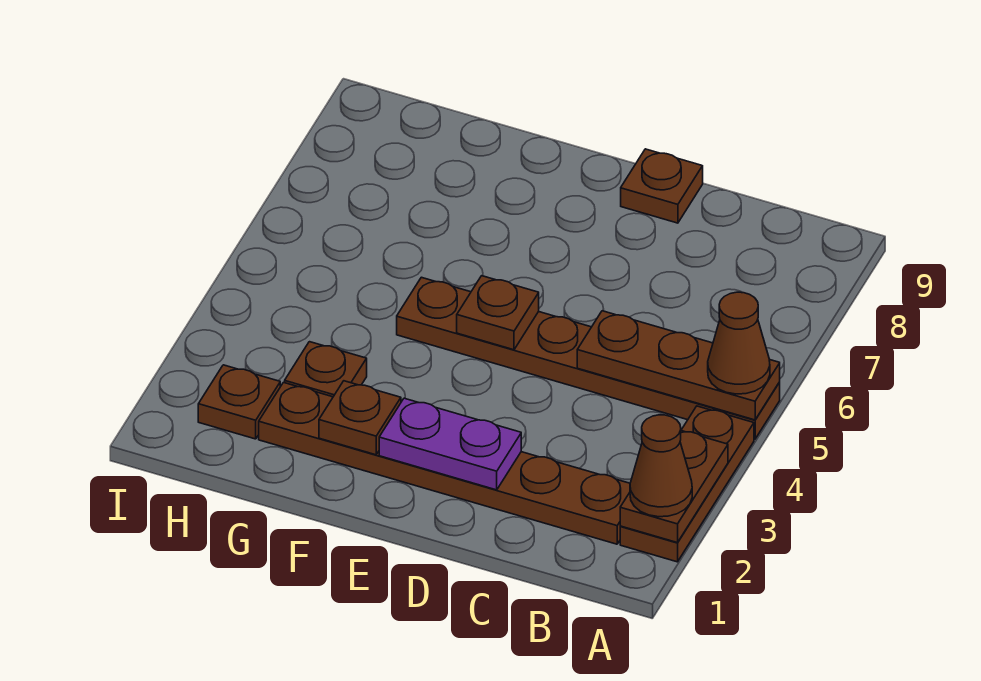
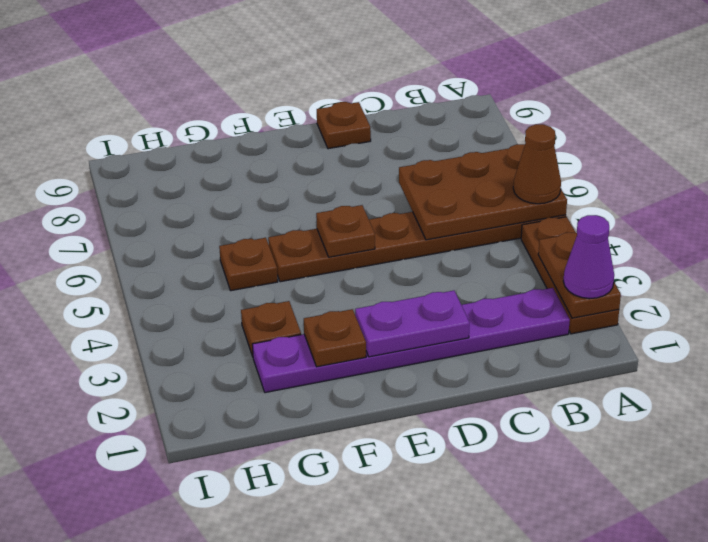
brown 1x1 cone [630,415,692,517] -> purple 1x1 cone [563,215,614,299]
brown 1x3 plate [577,311,780,420] -> brown 2x3 plate [399,144,567,240]
brown 1x6 plate [259,383,630,544] -> purple 1x6 plate [252,288,570,393]
brown 1x1 plate [198,365,280,439] -> brown 1x1 plate moved to [219,238,278,291]

